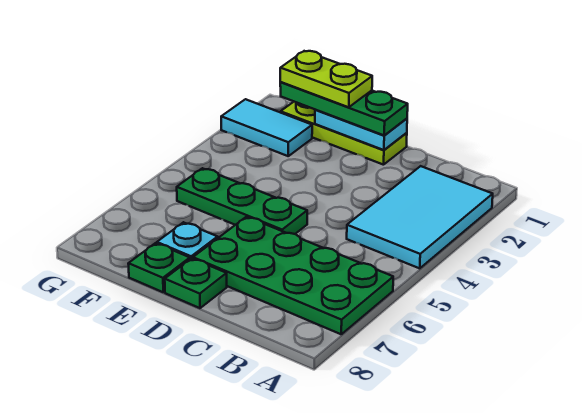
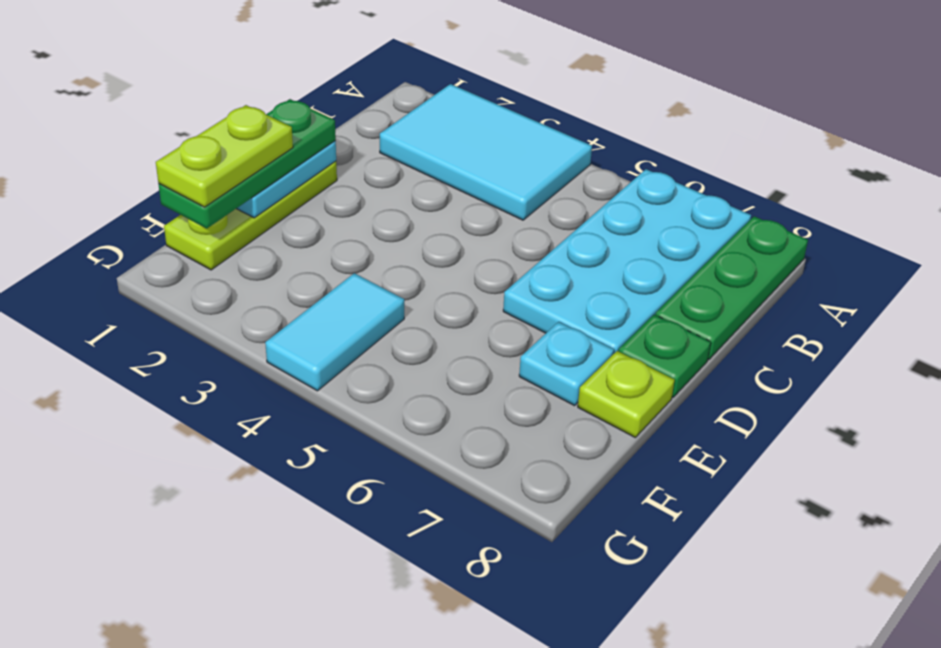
green 2x4 plate [193,217,393,334] -> cyan 2x4 plate [503,169,751,353]
green 1x3 plate [177,168,307,234] -> green 1x3 plate moved to [655,216,808,360]
green 1x1 plate [128,243,190,292] -> lime 1x1 plate [578,351,675,438]
cyan 1x2 tile [221,99,312,156] -> cyan 1x2 tile moved to [265,273,404,391]

